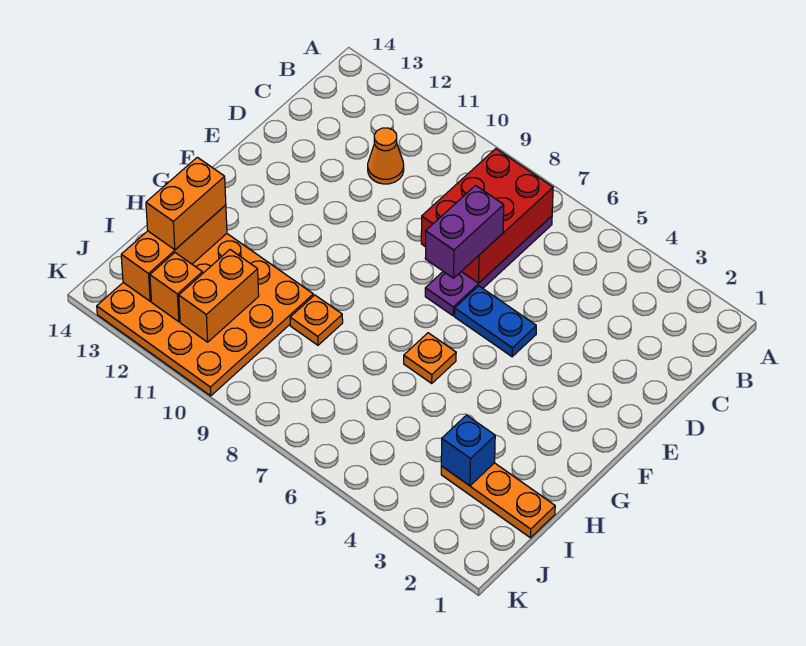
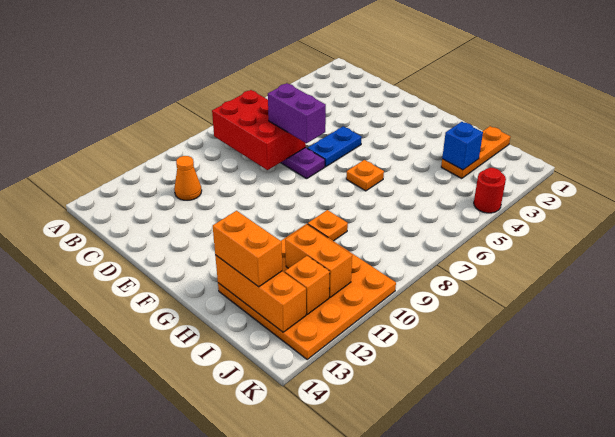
none -> red 1x1 round brick [474,168,506,213]

